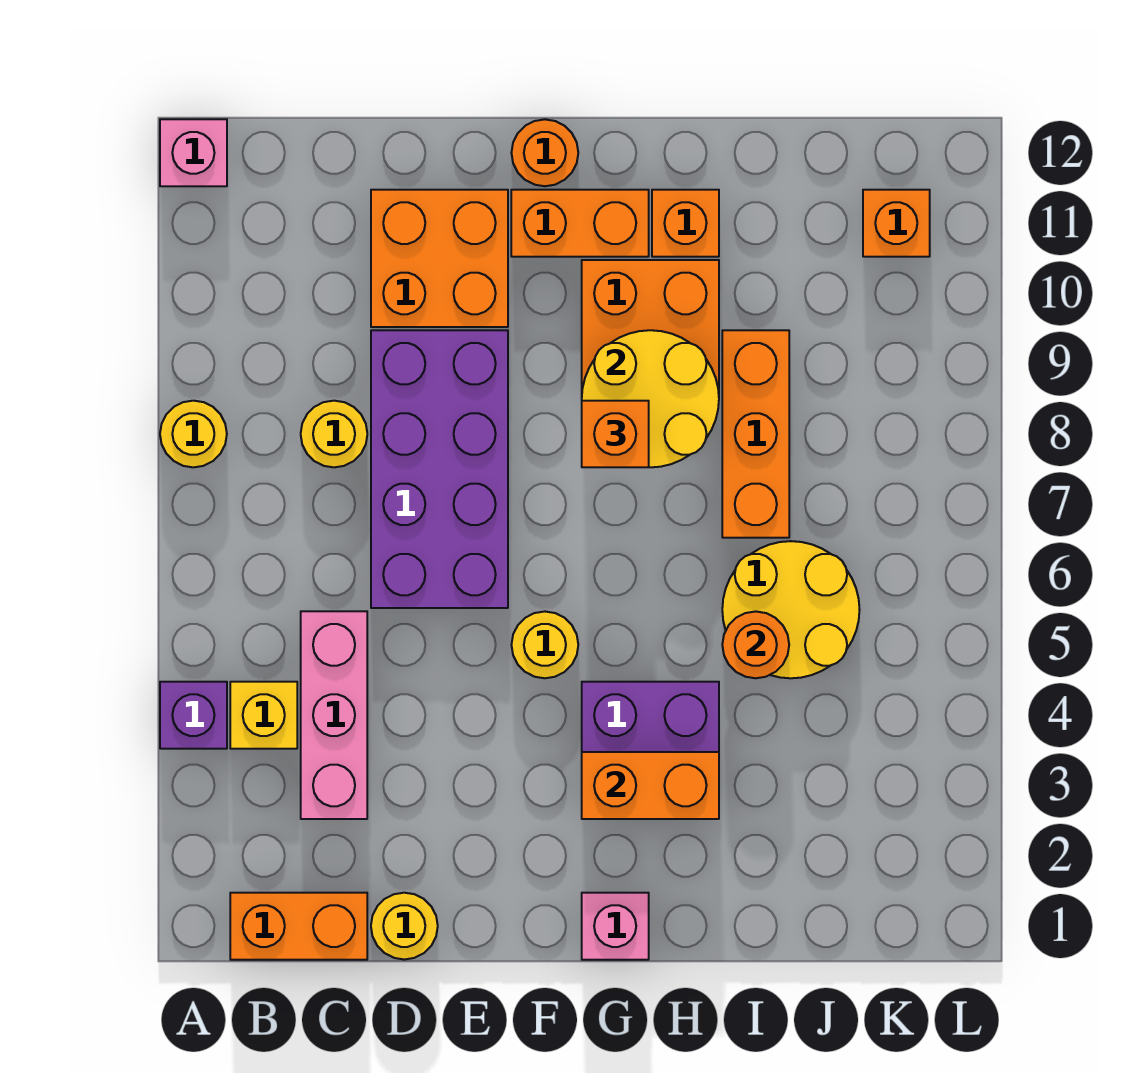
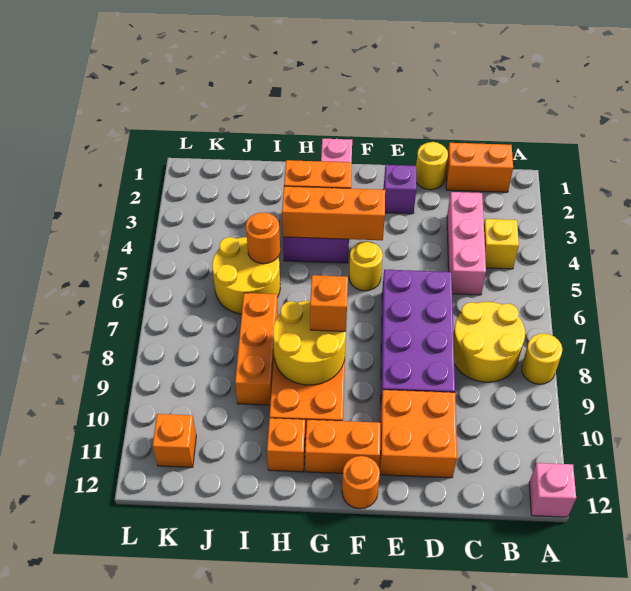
purple 1x1 brick [160,682,227,749] -> purple 1x1 brick moved to [383,165,416,214]
yellow 1x1 round brick [301,401,367,467] -> yellow 2x2 round brick [453,302,525,382]
none -> orange 1x3 brick [282,186,385,240]

